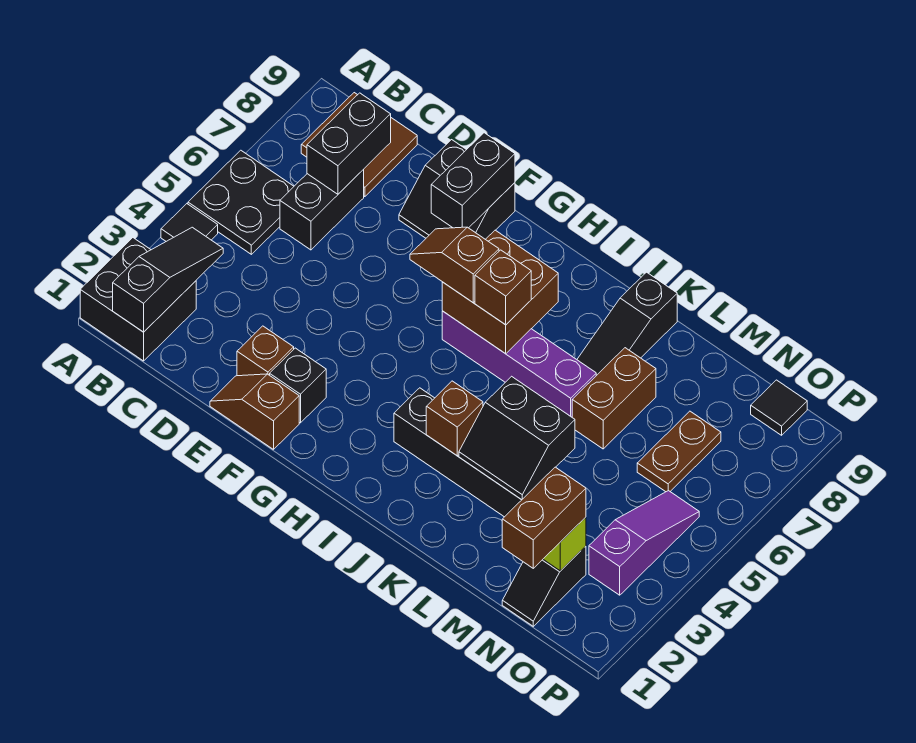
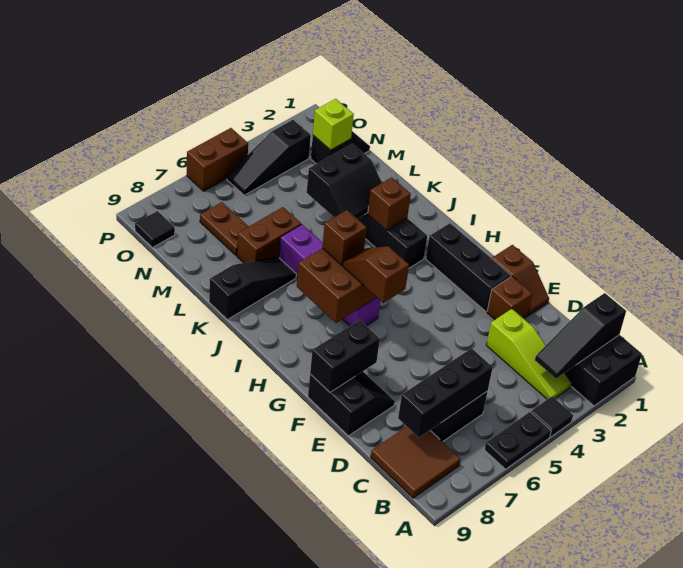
black 2x2 plate [188,150,294,254] -> black 1x2 plate [484,412,551,469]
none -> lime 1x3 slope [486,309,572,399]
black 1x2 brick [307,93,391,194] -> black 1x3 brick [398,348,493,437]
black 1x1 brick [270,348,326,423] -> black 1x3 brick [426,223,511,312]
brown 1x2 slope [410,227,499,302] -> brown 1x2 slope turned to [343,246,409,303]
black 2x2 slope [459,376,575,500] -> black 2x2 slope turned to [307,144,382,219]
brown 1x2 brick [502,467,586,568] -> brown 1x2 brick moved to [186,128,248,191]
brown 1x2 plate [637,411,721,492] -> brown 1x2 plate turned to [200,202,249,256]
purple 1x3 slope [589,490,699,595] -> black 1x3 slope [227,120,311,195]

